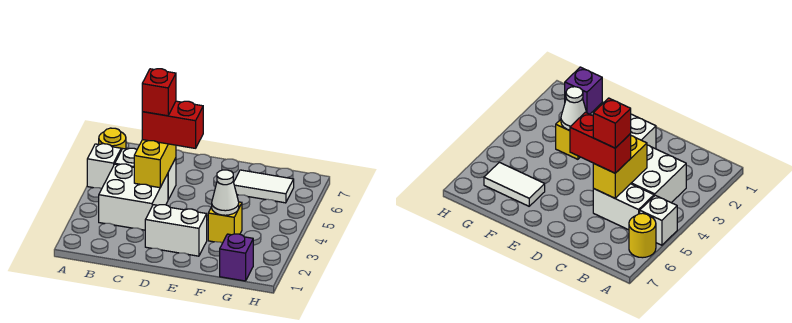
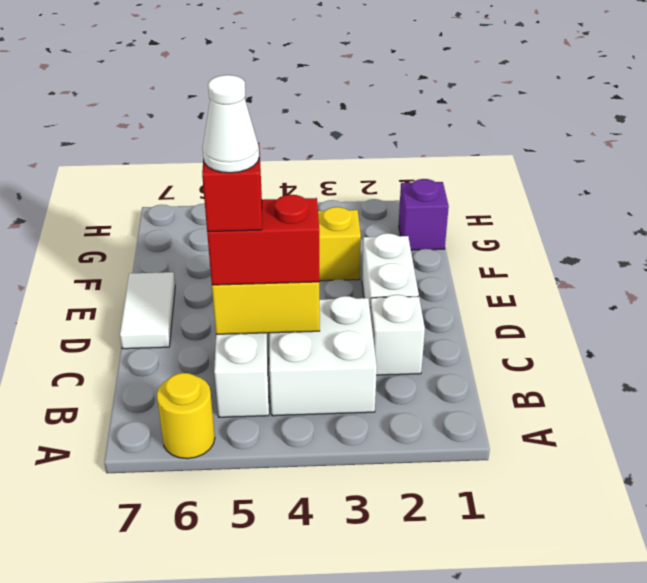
white 1x1 brick [87,144,121,189] -> white 1x1 brick moved to [370,295,425,375]
red 1x2 brick [142,101,203,148] -> red 1x2 brick turned to [207,195,319,285]
white 1x1 cone [212,170,239,215] -> white 1x1 cone moved to [202,75,259,173]
white 1x2 tile [234,170,294,203] -> white 1x2 tile moved to [120,272,175,349]

